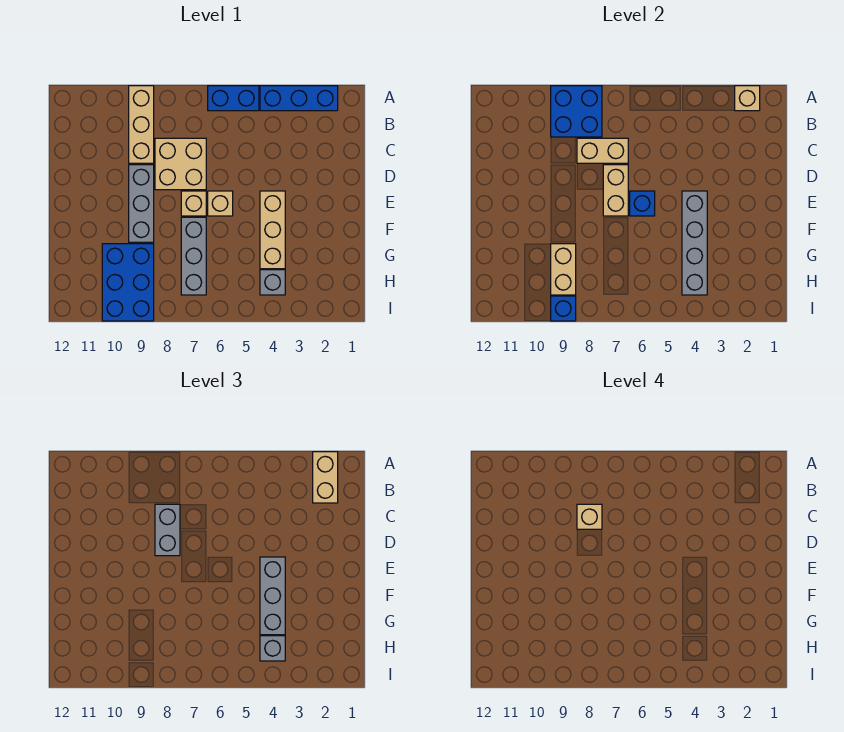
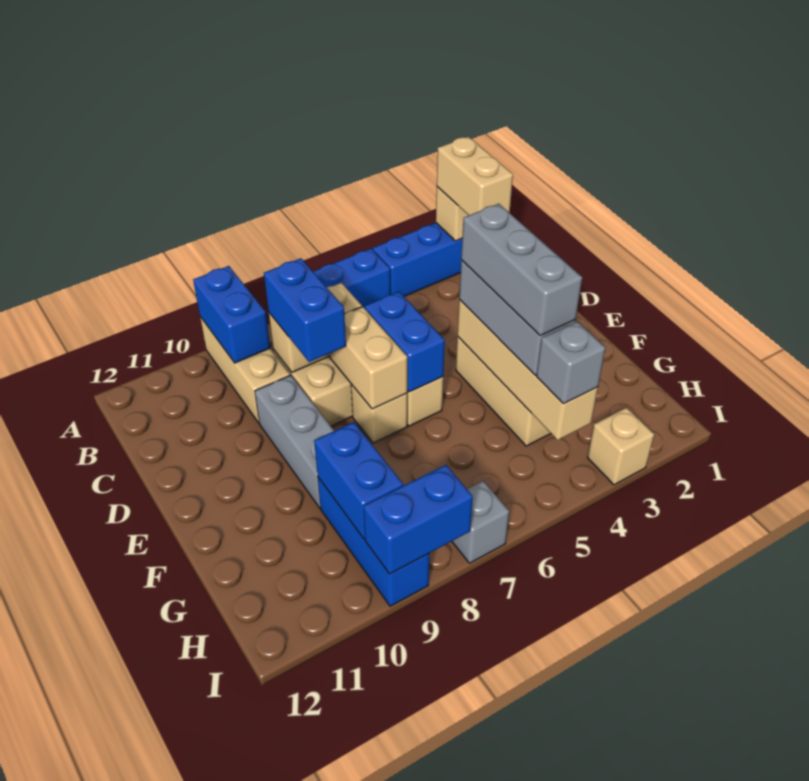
blue 2x2 brick [551,86,602,137] -> blue 1x2 brick [193,266,270,363]
grey 1x2 brick [155,504,180,556] -> blue 1x2 brick [264,258,346,362]
tan 1x1 brick [577,504,602,529] -> tan 1x1 brick moved to [588,408,654,485]
grey 1x4 brick [682,191,707,295] -> tan 1x4 brick [458,300,598,440]
blue 1x1 brick [630,191,655,216] -> blue 1x2 brick [365,292,445,392]
grey 1x3 brick [181,217,206,295] -> grey 1x3 brick moved to [461,204,582,336]
blue 2x3 brick [102,244,154,321] -> blue 1x3 brick [318,478,429,606]
tan 1x2 brick [551,244,576,295] -> blue 1x2 brick [314,422,403,539]
grey 1x1 brick [260,270,285,295] -> grey 1x1 brick moved to [452,481,509,563]
blue 1x1 brick [551,296,576,321] -> blue 1x2 brick [364,465,473,574]

